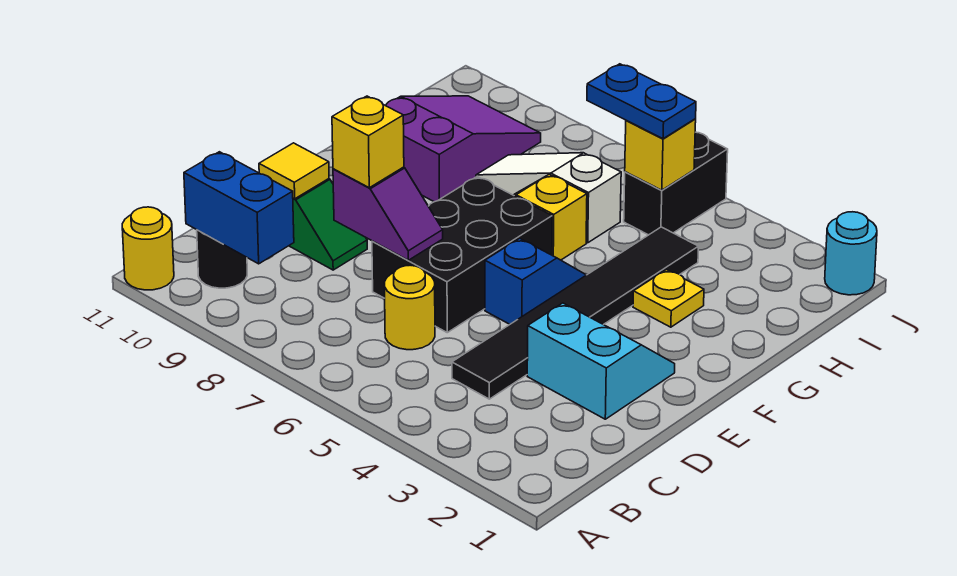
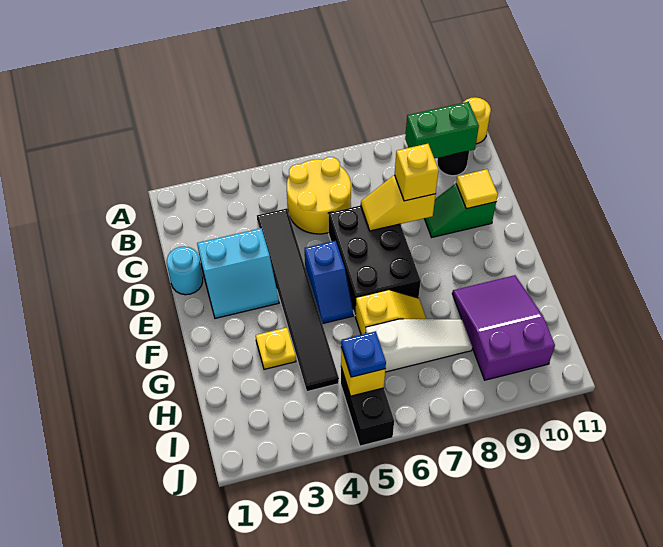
blue 1x2 brick [184,152,294,264] -> green 1x2 brick [405,102,479,159]
yellow 1x1 round brick [384,265,435,350] -> yellow 2x2 round brick [287,157,351,234]
purple 1x2 slope [333,167,443,260] -> yellow 1x2 slope [361,175,436,231]
purple 2x3 slope [385,96,541,202] -> purple 2x3 slope turned to [452,275,555,380]
blue 1x2 plate [587,64,696,139] -> blue 1x1 plate [341,331,386,377]
cyan 1x1 round brick [825,212,877,295] -> cyan 1x1 round brick moved to [167,246,203,295]

